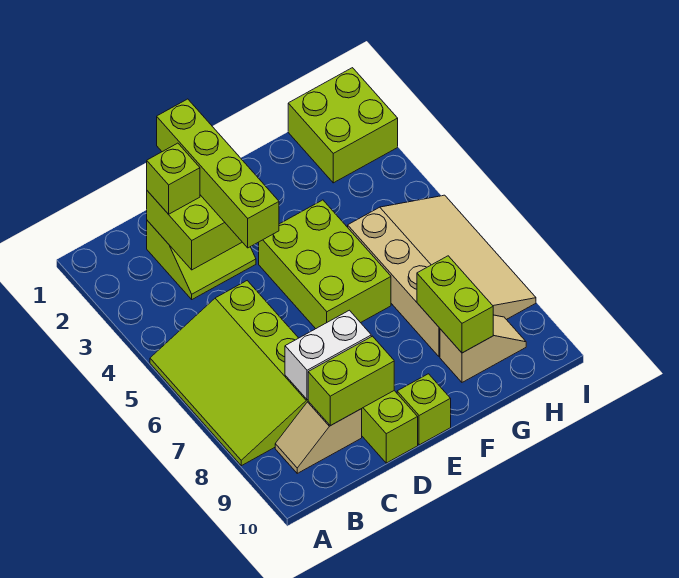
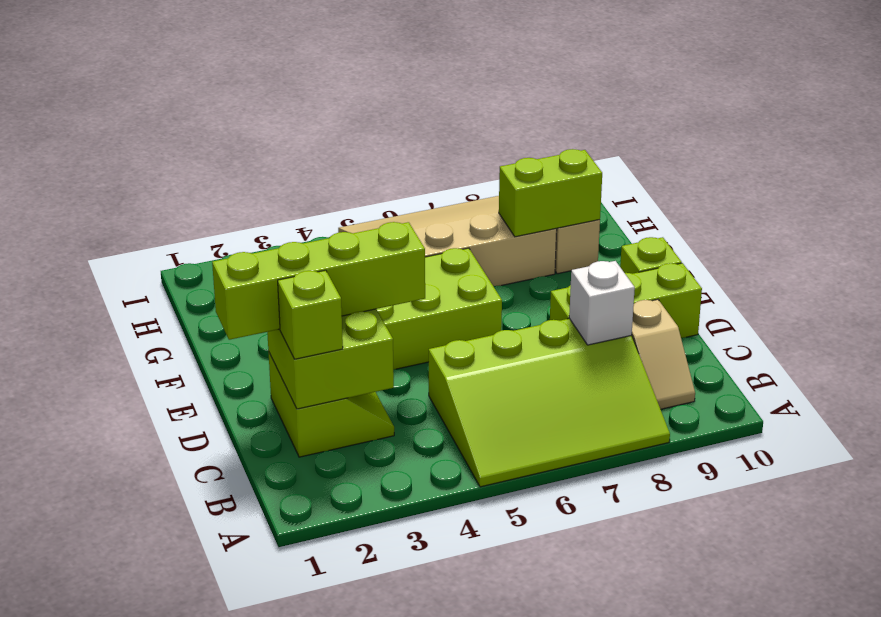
white 1x2 brick [285,310,371,400] -> white 1x1 brick [569,261,635,345]
lime 1x2 brick [308,336,394,426] -> none
lime 2x2 brick [288,68,398,183] -> none

